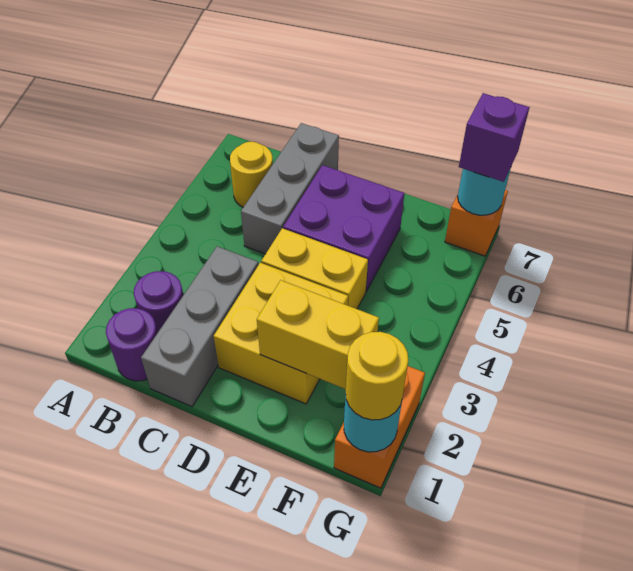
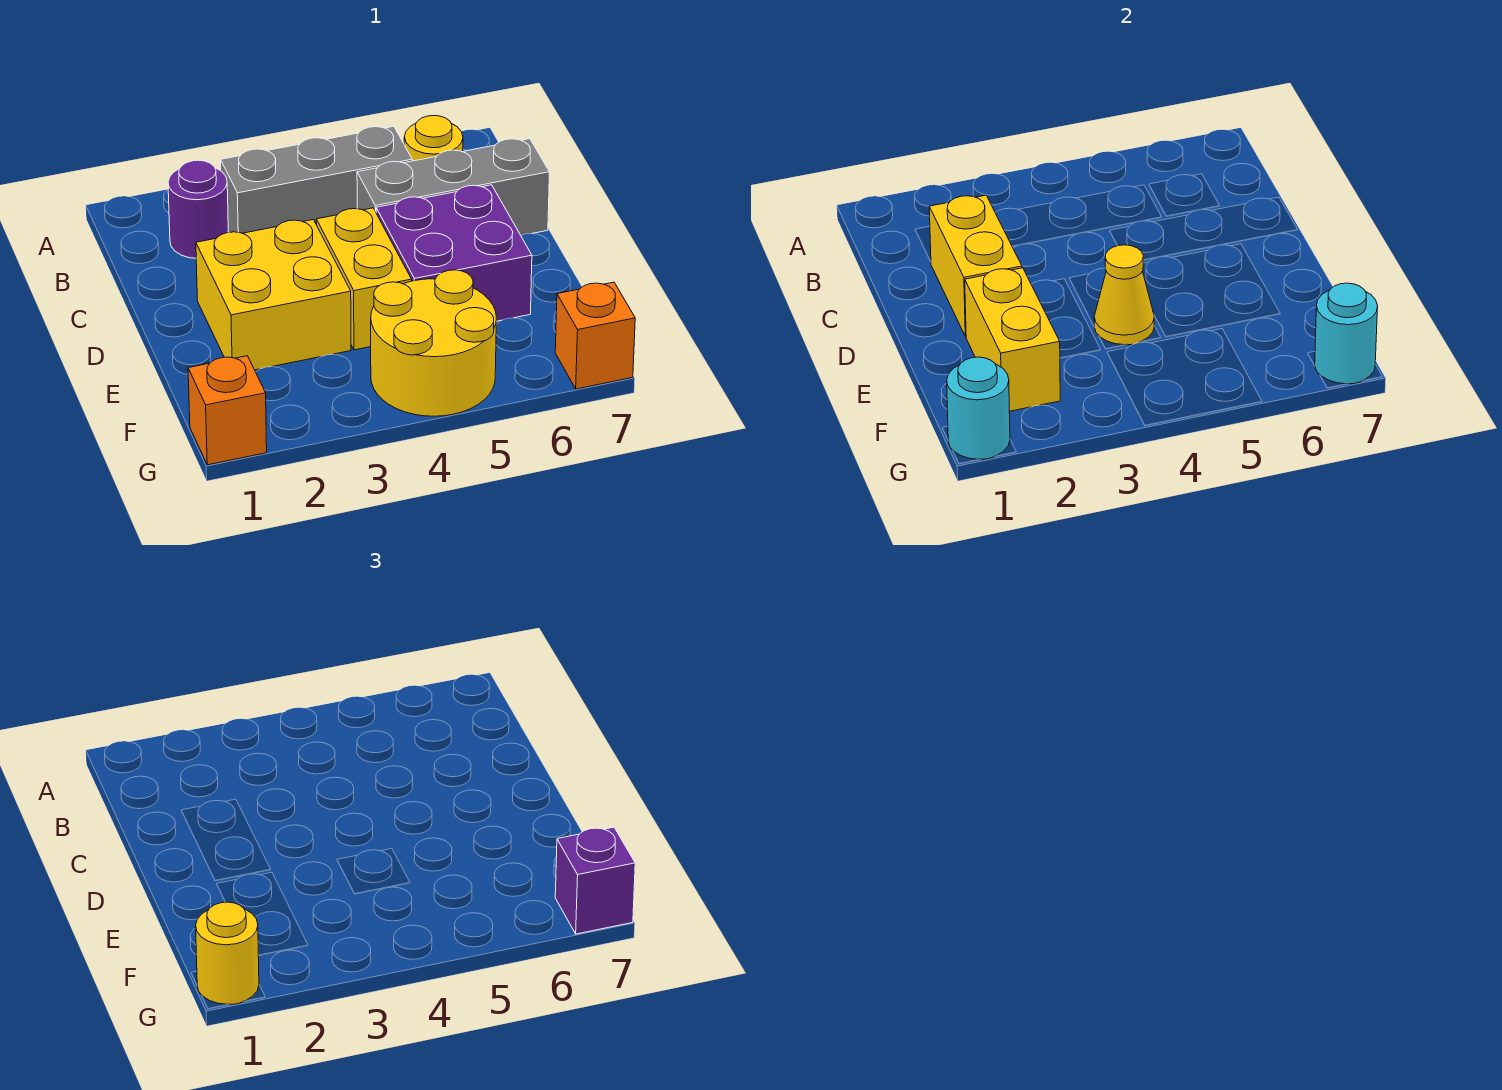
purple 1x1 round brick [106,308,158,381] -> none
grey 1x3 brick [141,246,258,407] -> grey 1x3 brick moved to [221,126,412,233]
none -> yellow 1x2 brick [929,195,1022,337]
none -> yellow 1x1 cone [1094,245,1154,345]
none -> yellow 2x2 round brick [371,270,496,416]
orange 1x2 brick [334,366,425,488] -> orange 1x1 brick [188,356,267,465]

